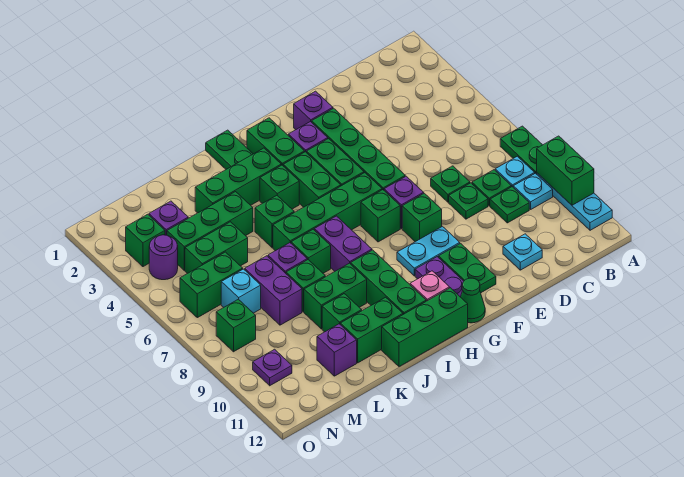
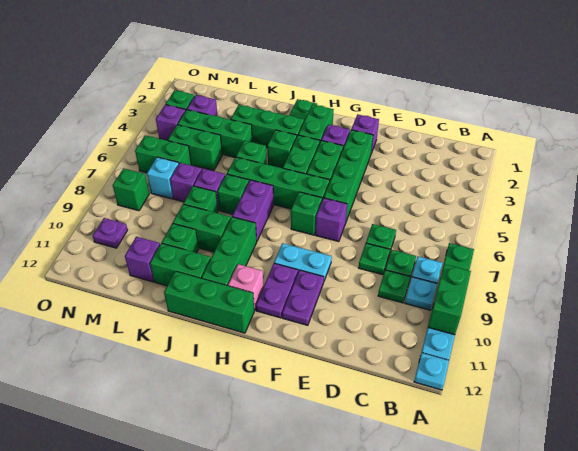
cyan 1x1 plate [503,234,542,270] -> cyan 1x1 plate moved to [414,353,449,390]
green 1x1 brick [402,193,442,242] -> none
green 1x2 plate [438,243,496,293] -> purple 1x2 plate [282,270,324,325]
green 1x1 cone [461,278,485,323] -> none
purple 1x2 brick [245,256,302,325] -> purple 1x1 brick [170,163,202,202]
purple 1x1 round brick [149,235,178,280] -> purple 1x1 brick [156,105,186,141]

